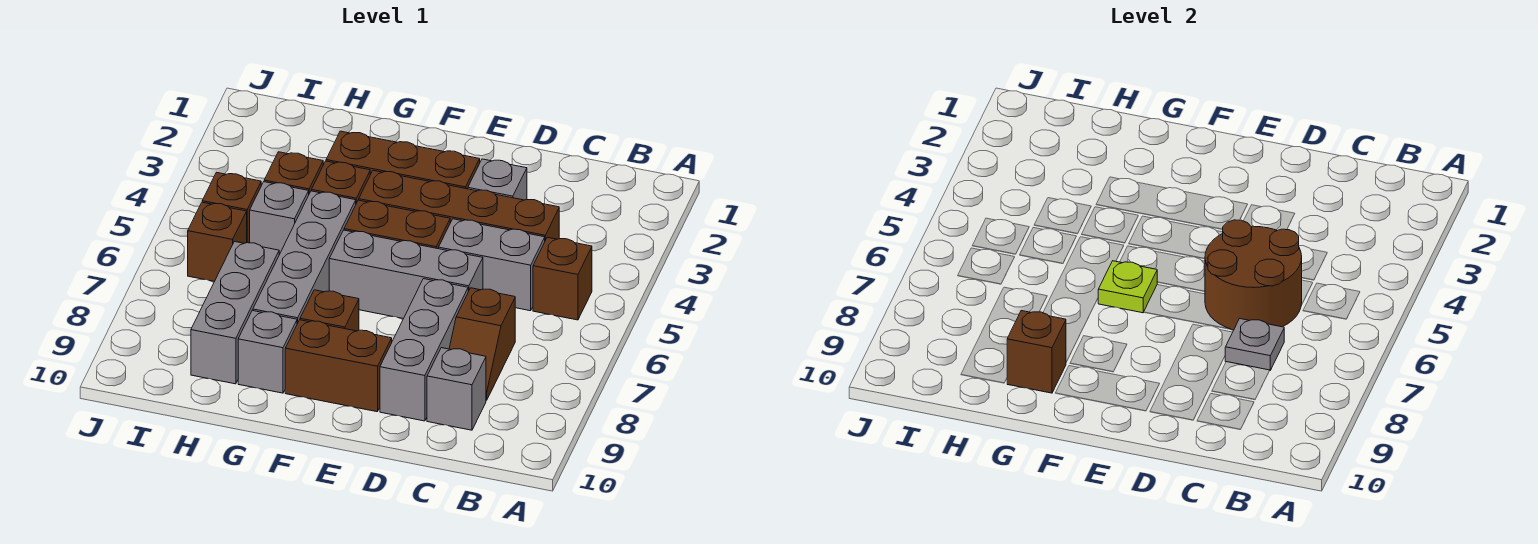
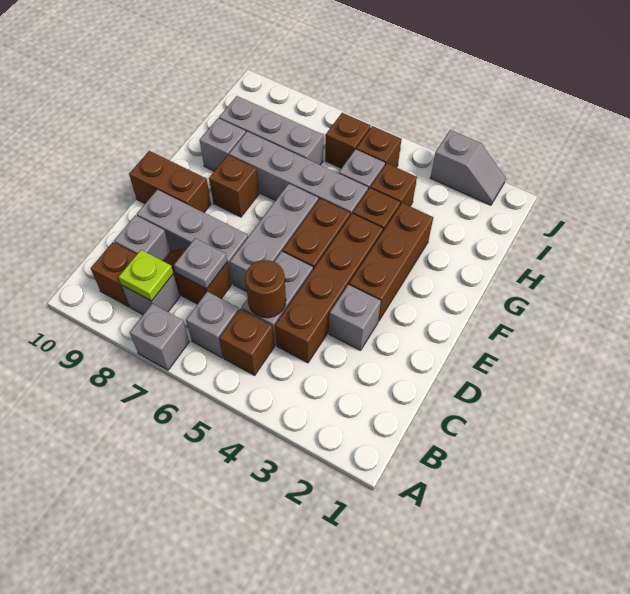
none -> grey 1x1 brick [130,304,189,370]
none -> grey 1x1 brick [186,292,239,358]
none -> grey 1x1 brick [122,274,180,315]
brown 2x2 round brick [1205,220,1302,330] -> brown 1x1 round brick [245,260,286,318]
brown 1x2 brick [285,320,392,412] -> brown 1x2 brick turned to [129,151,211,212]
lime 1x1 plate [1098,261,1157,313] -> lime 1x1 plate moved to [119,250,173,301]
brown 1x1 brick [1007,311,1066,393] -> brown 1x1 brick moved to [91,242,137,307]
none -> grey 1x2 slope [430,130,506,205]

